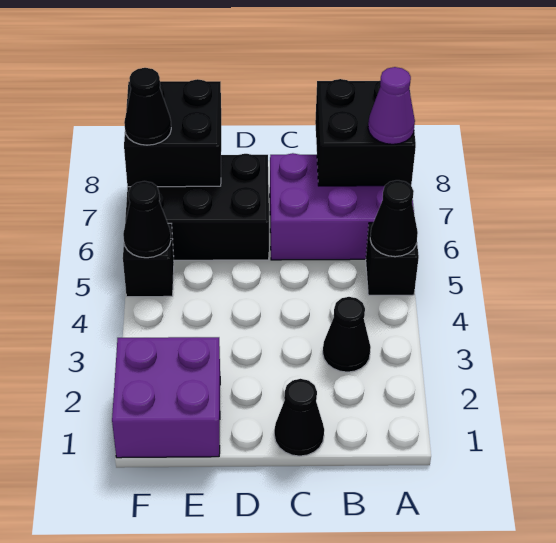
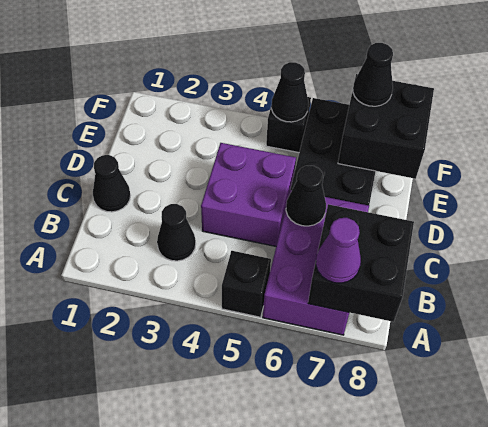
black 1x1 cone [370,180,418,257] -> black 1x1 cone moved to [286,166,326,226]
purple 2x2 brick [112,337,220,458] -> purple 2x2 brick moved to [201,143,296,246]

